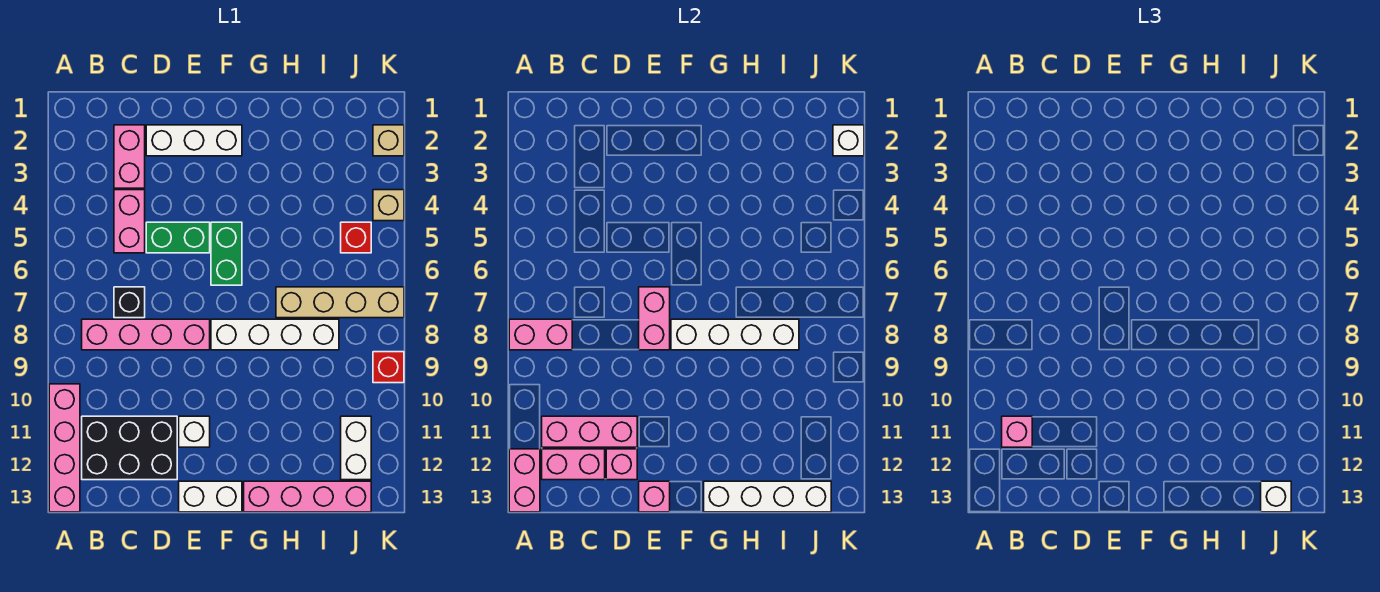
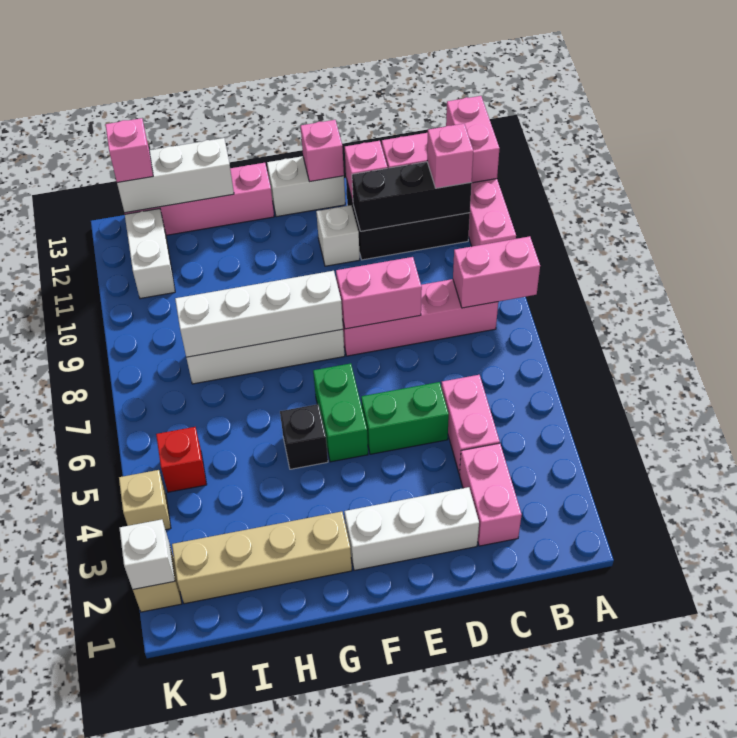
pink 1x3 brick [542,416,637,447] -> black 1x3 brick [352,162,472,231]
black 1x1 brick [114,287,145,318] -> black 1x1 brick moved to [280,404,328,469]
pink 1x2 brick [639,287,670,350] -> pink 1x2 brick turned to [336,257,422,329]
white 1x4 brick [704,481,831,512] -> white 1x3 brick [117,138,234,213]
tan 1x4 brick [276,287,404,318] -> tan 1x4 brick moved to [172,512,352,604]
white 1x1 brick [1261,481,1291,512] -> pink 1x1 brick [105,118,153,183]
red 1x1 brick [373,352,404,383] -> none

